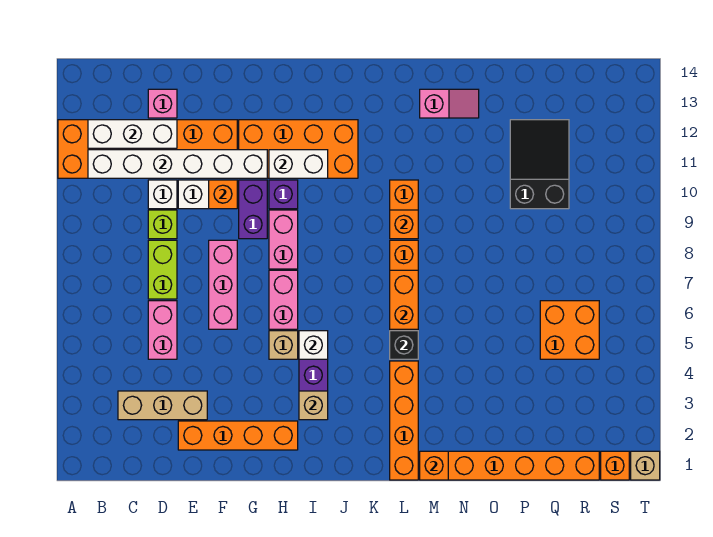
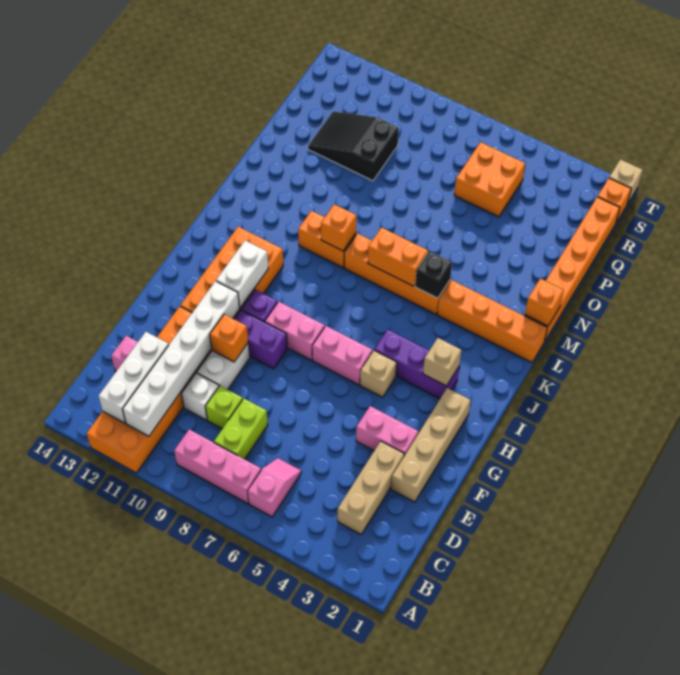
pink 1x2 brick [148,301,177,359] -> pink 1x2 brick moved to [356,406,418,456]
lime 1x2 brick [148,240,177,299] -> lime 1x2 brick turned to [214,399,268,459]
orange 1x4 brick [178,421,298,450] -> tan 1x4 brick [391,388,471,502]
pink 1x3 brick [209,240,237,329] -> pink 1x3 brick moved to [174,429,261,504]
white 1x1 brick [299,331,328,359] -> none
pink 1x2 slope [420,89,479,118] -> pink 1x2 slope moved to [248,458,301,517]

